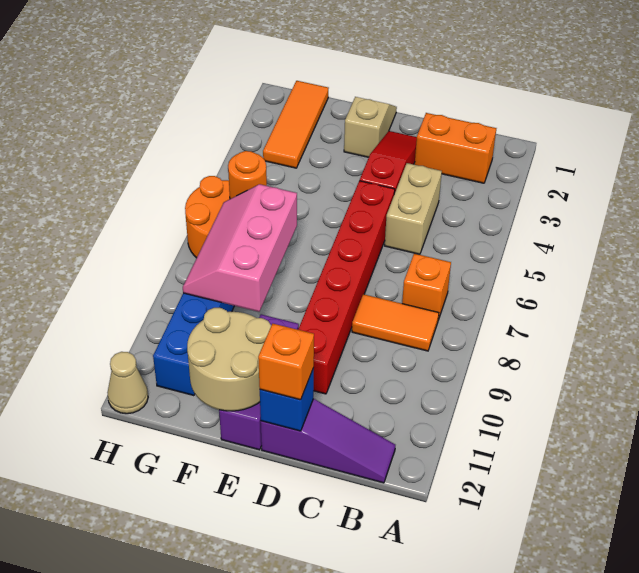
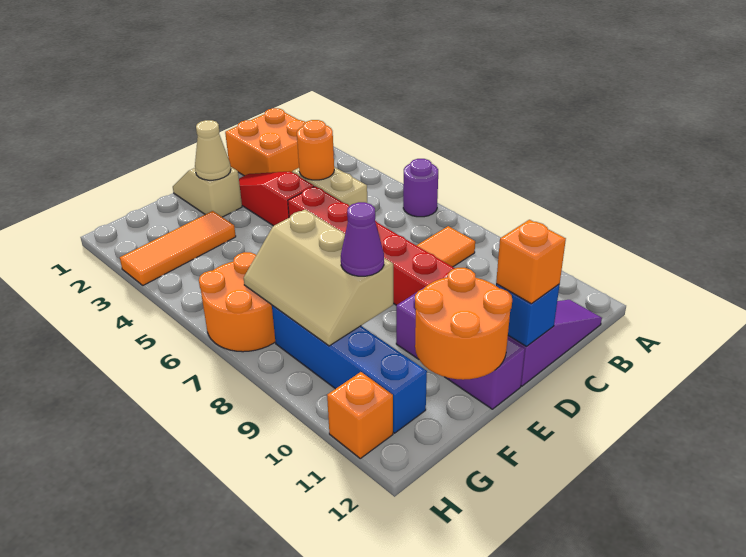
none -> purple 1x1 round brick [403,159,438,217]
orange 1x2 brick [415,113,496,183] -> orange 2x2 brick [225,108,305,176]
orange 1x1 brick [402,253,451,320] -> orange 1x1 brick moved to [327,372,393,458]
tan 2x2 round brick [187,308,271,411] -> orange 2x2 round brick [415,268,512,380]
pink 2x3 slope [183,184,297,312] -> tan 2x3 slope [244,210,393,346]
none -> purple 1x1 cone [341,202,384,276]
orange 1x3 tile [263,81,329,168] -> orange 1x3 tile turned to [120,211,236,285]
orange 1x1 round brick [228,151,267,199] -> orange 1x1 round brick moved to [297,120,334,180]
tan 1x1 cone [107,352,148,414] -> tan 1x1 cone moved to [195,120,231,180]

